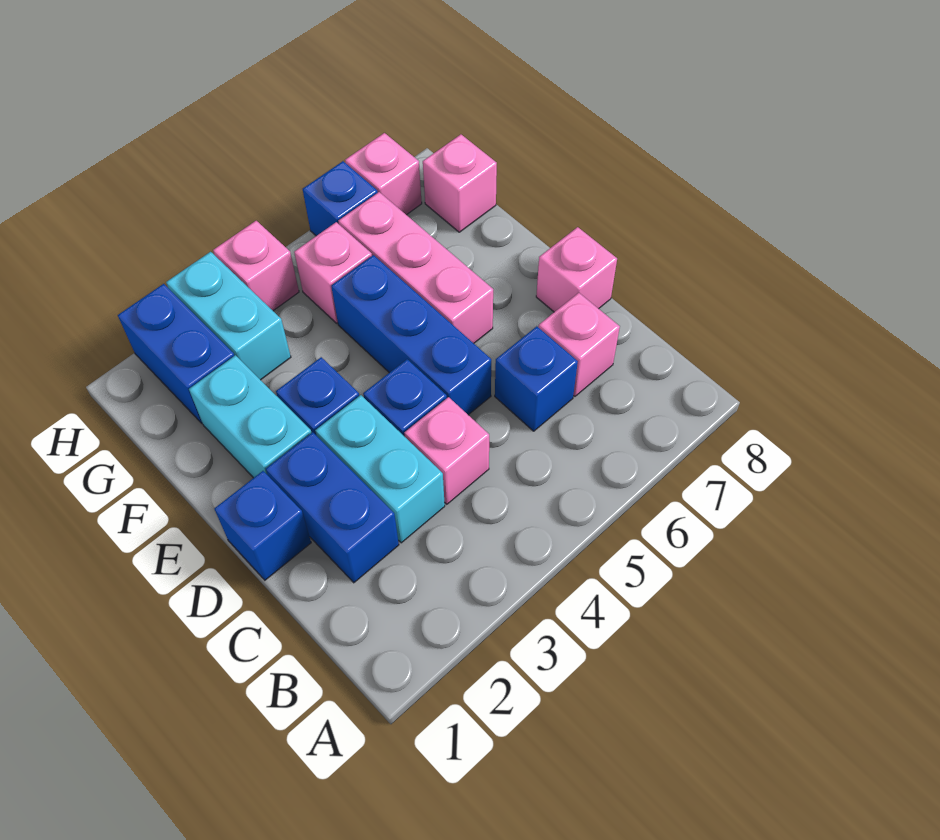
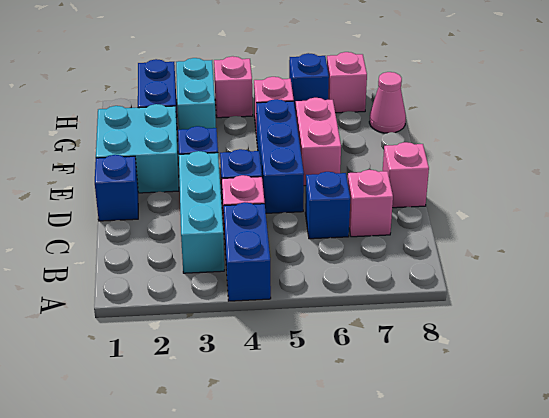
blue 1x2 brick [266,432,399,583] -> blue 1x2 brick moved to [224,202,271,301]
cyan 1x2 brick [315,395,445,543] -> cyan 1x3 brick [179,151,224,273]
cyan 1x2 brick [189,355,312,478] -> cyan 2x2 brick [96,104,179,193]
pink 1x3 brick [338,192,493,343] -> pink 1x2 brick [296,98,341,186]
pink 1x1 brick [423,134,497,232] -> pink 1x1 cone [369,72,406,133]

